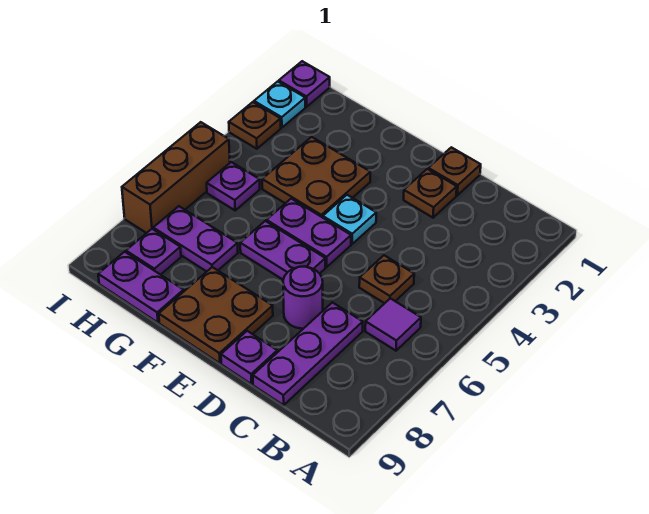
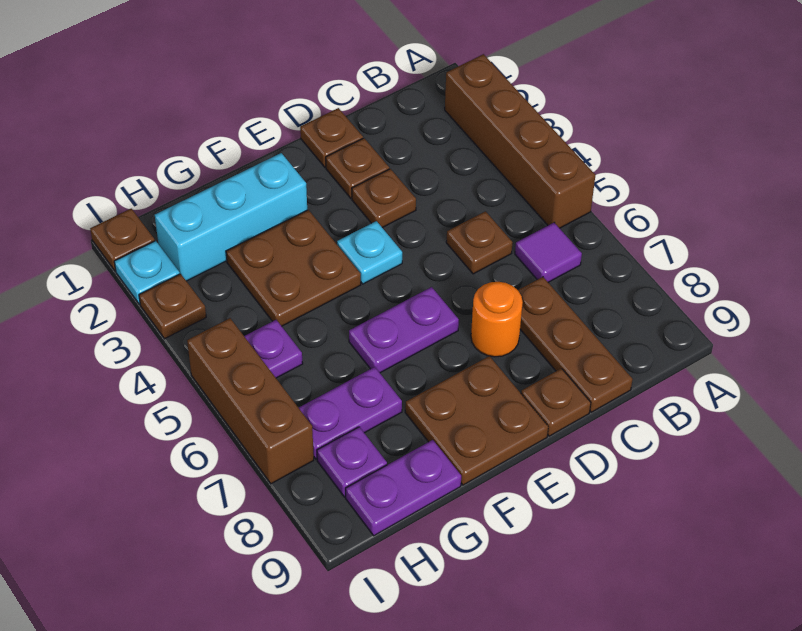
none -> brown 1x4 brick [445,54,595,228]
purple 1x3 plate [253,302,363,405] -> brown 1x3 plate [518,277,633,412]
none -> brown 1x1 plate [352,169,416,228]
purple 1x1 round brick [283,267,323,329] -> orange 1x1 round brick [471,282,523,357]
purple 1x1 plate [221,331,277,384] -> brown 1x1 plate [521,368,591,436]
purple 1x2 plate [266,199,351,267] -> none
none -> cyan 1x3 brick [155,153,307,281]
purple 1x1 plate [279,61,330,107] -> brown 1x1 plate [90,209,155,271]

